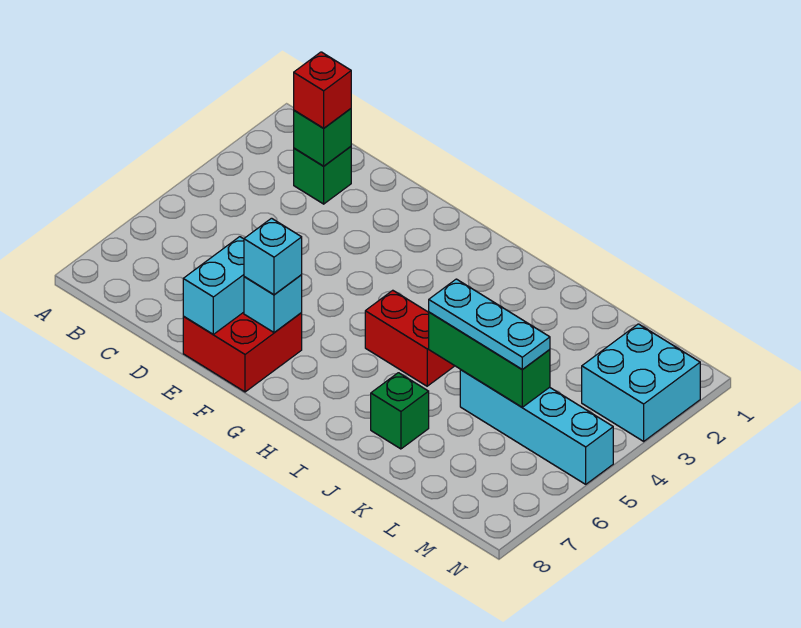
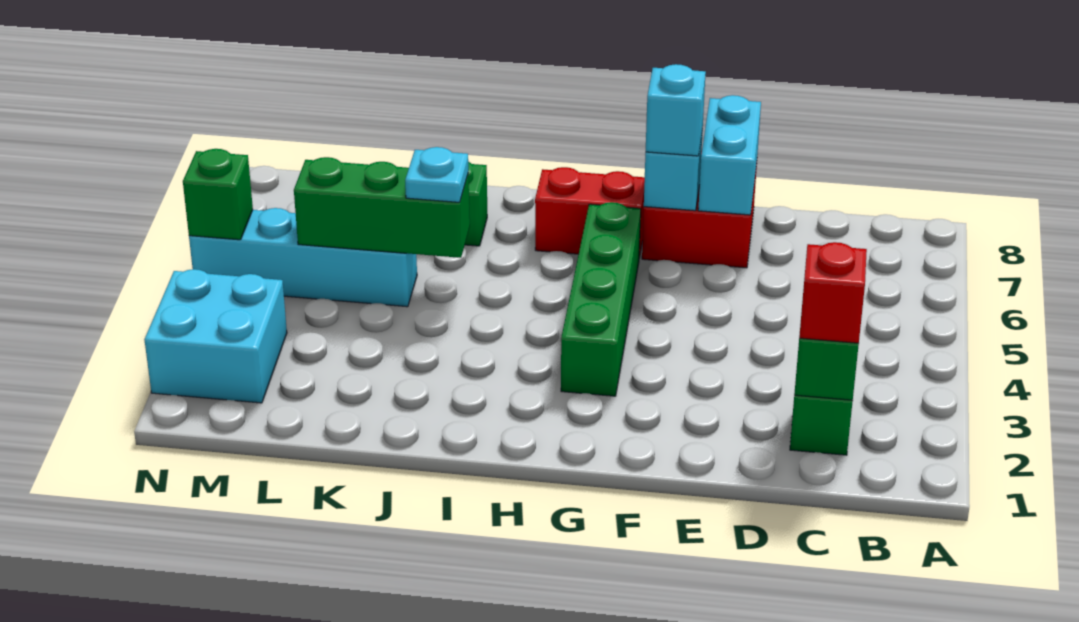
none -> green 1x4 brick [561,202,641,396]
red 1x2 brick [365,290,454,386] -> red 1x2 brick moved to [535,167,645,258]
cyan 1x3 plate [429,279,550,370] -> cyan 1x1 plate [405,147,468,202]
none -> green 1x1 brick [183,149,253,240]

